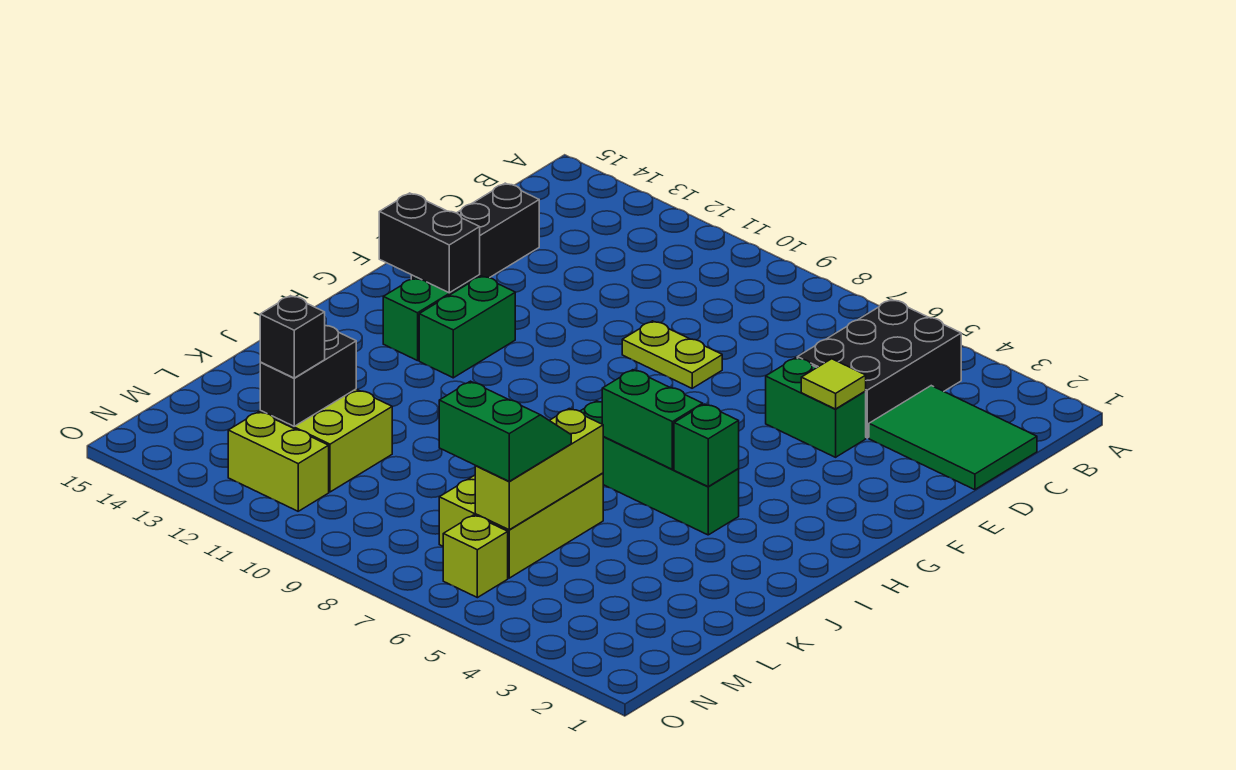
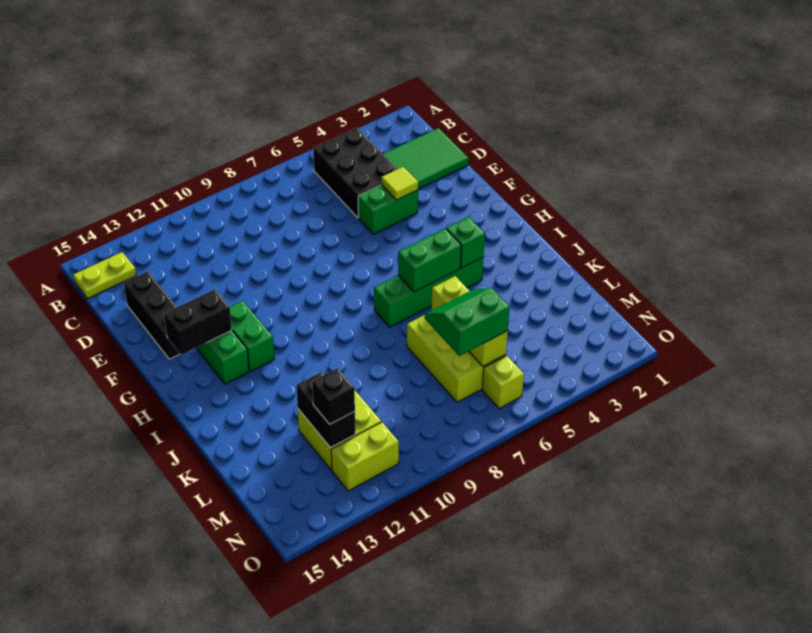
lime 1x2 plate [622,321,722,388] -> lime 1x2 plate moved to [73,252,136,299]

